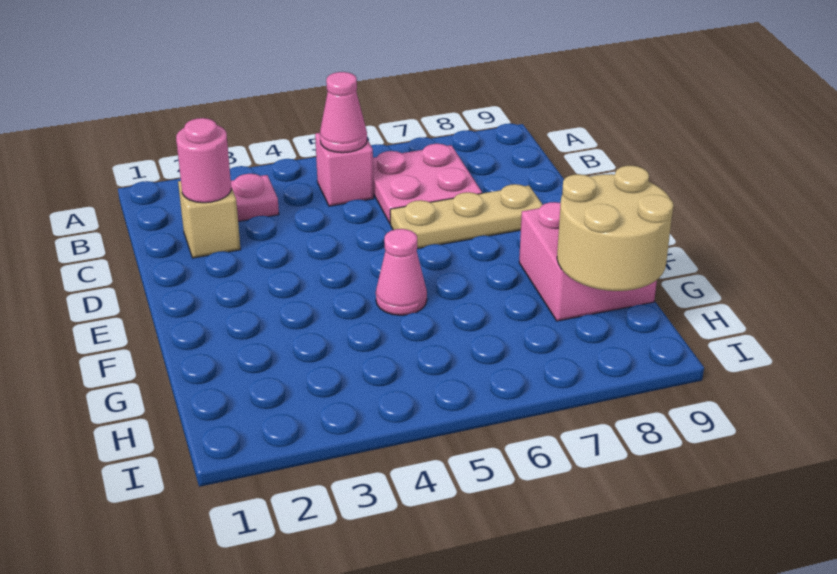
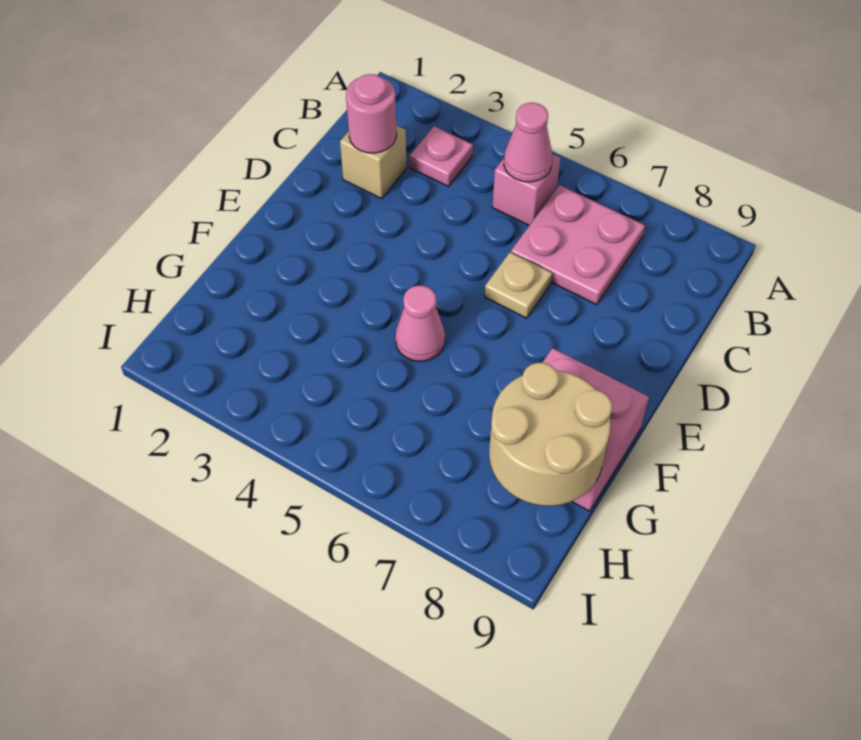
tan 1x3 plate [390,184,543,249] -> tan 1x1 plate [485,252,552,318]

